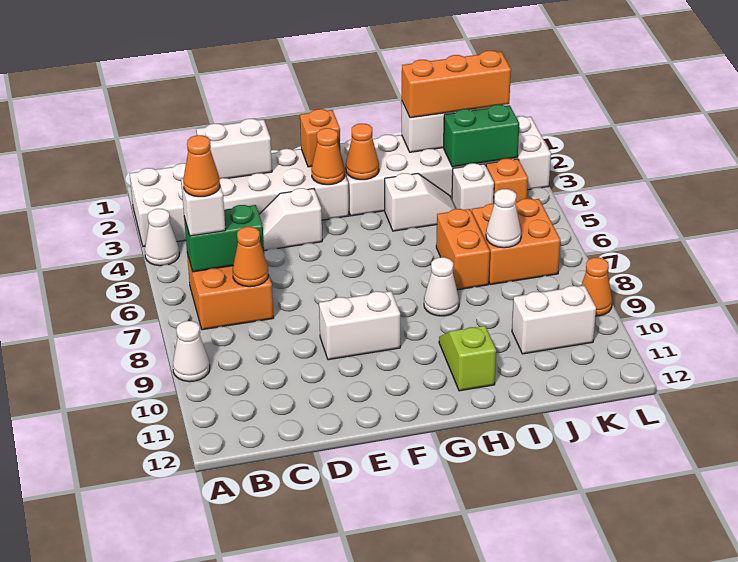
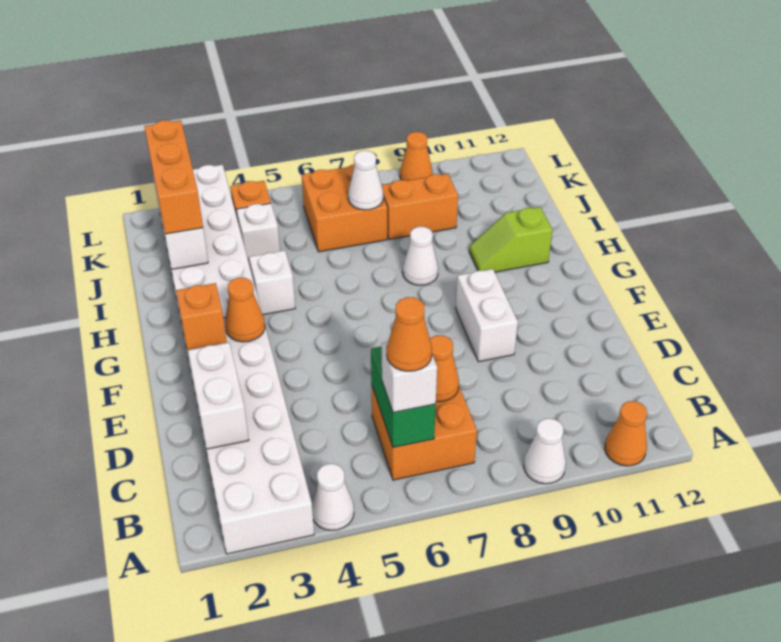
white 1x2 slope [259,188,322,250] -> none
orange 1x1 cone [346,124,379,180] -> orange 1x1 cone moved to [605,401,647,466]
orange 1x2 brick [436,209,490,290] -> orange 1x2 brick moved to [382,174,458,240]
green 1x2 brick [444,105,519,167] -> none
white 1x2 brick [512,286,596,354] -> none

